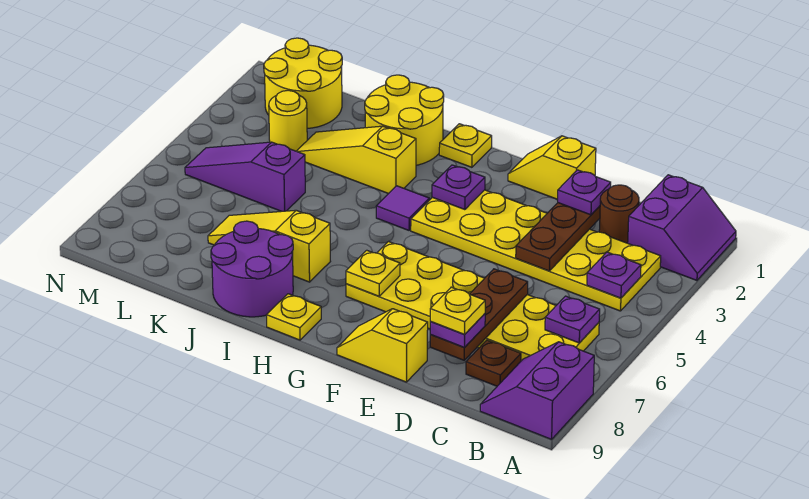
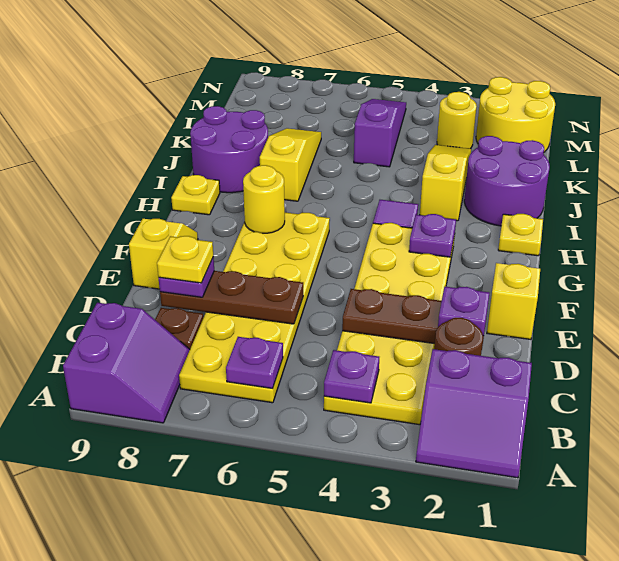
purple 2x2 slope [480,342,594,439] -> purple 2x2 slope turned to [63,303,190,423]
yellow 1x1 plate [346,250,400,296] -> yellow 1x1 round brick [243,165,285,233]
yellow 2x2 round brick [365,75,444,165] -> purple 2x2 round brick [464,136,550,226]

